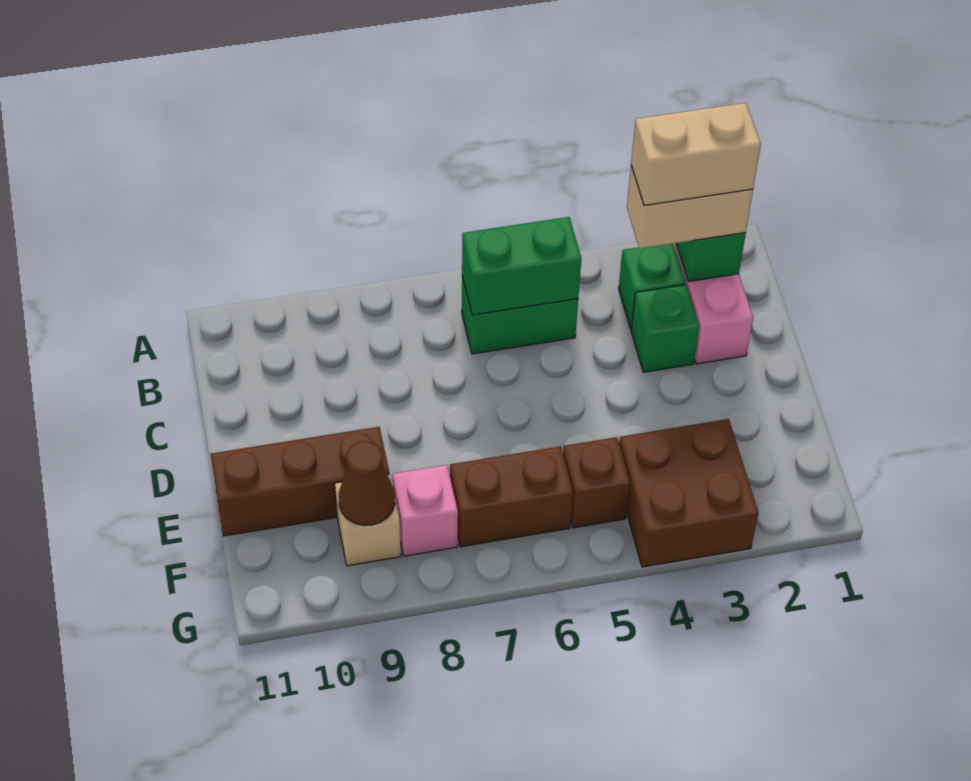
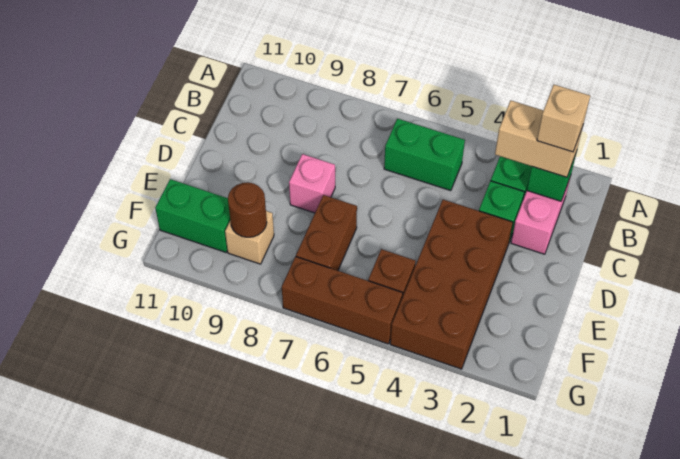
tan 1x2 brick [631,103,761,206] -> tan 1x1 brick [537,85,590,152]
green 1x2 brick [462,217,581,315] -> green 1x2 brick moved to [155,179,230,252]
brown 1x3 brick [210,427,389,536] -> brown 1x3 brick moved to [282,256,403,344]
brown 2x2 brick [619,419,759,567] -> brown 2x4 brick [390,200,513,369]
brown 1x2 brick [450,446,573,547] -> brown 1x2 brick turned to [296,195,357,271]
pink 1x1 brick [393,465,458,556] -> pink 1x1 brick moved to [289,154,335,213]
brown 1x1 cone [339,441,395,525] -> brown 1x1 round brick [228,182,267,237]

